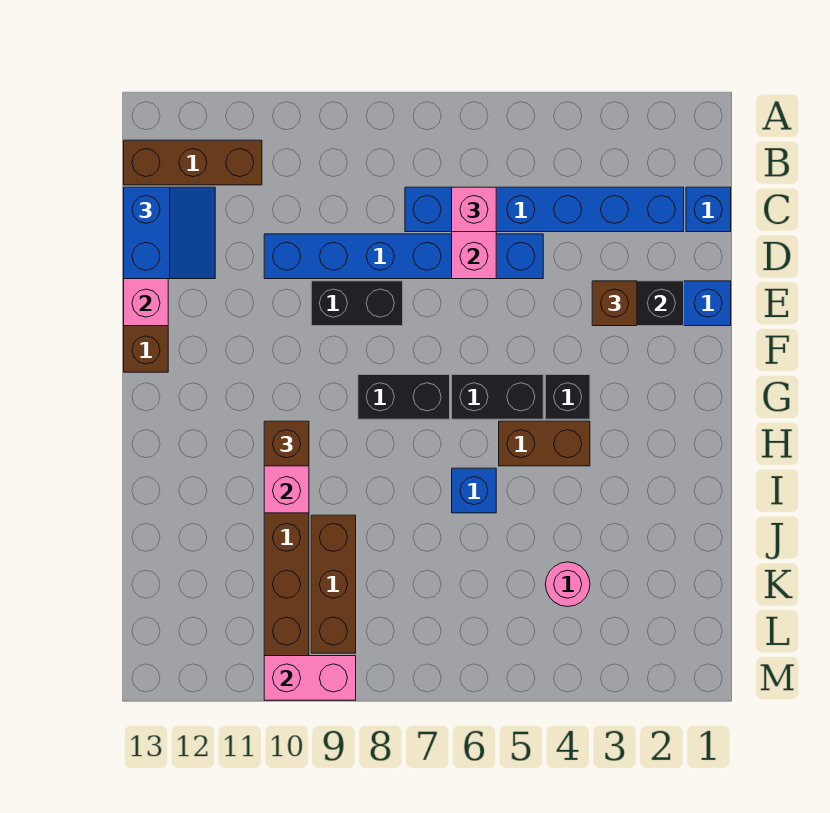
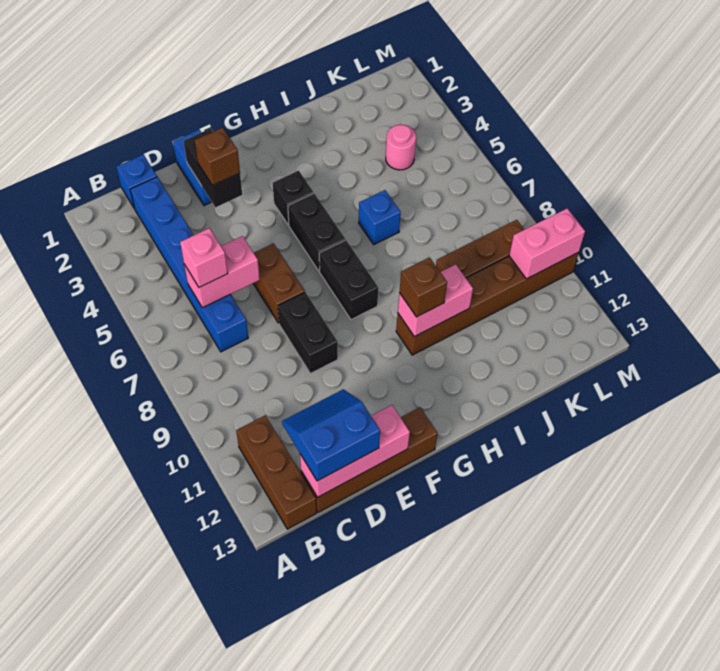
blue 1x6 brick [264,234,543,279] -> none
brown 1x2 brick [499,421,590,466] -> brown 1x2 brick moved to [253,243,305,323]
pink 1x2 brick [264,656,356,700] -> pink 1x2 brick turned to [509,208,585,279]

